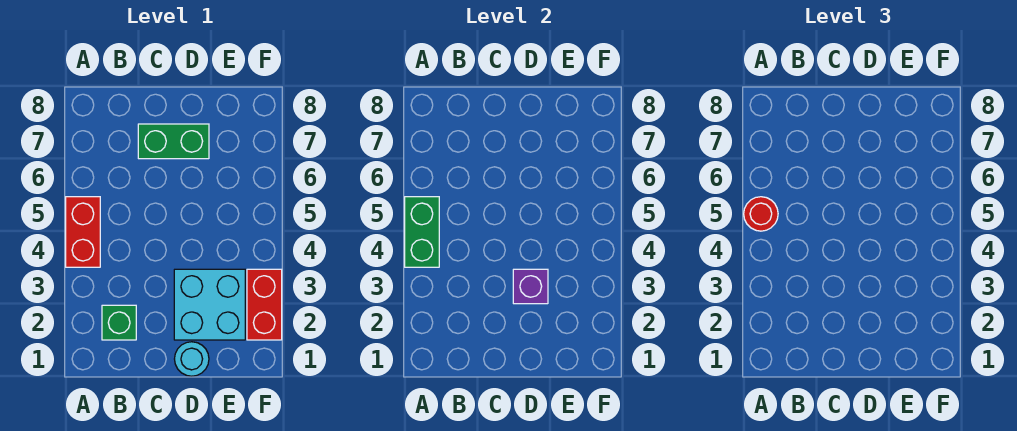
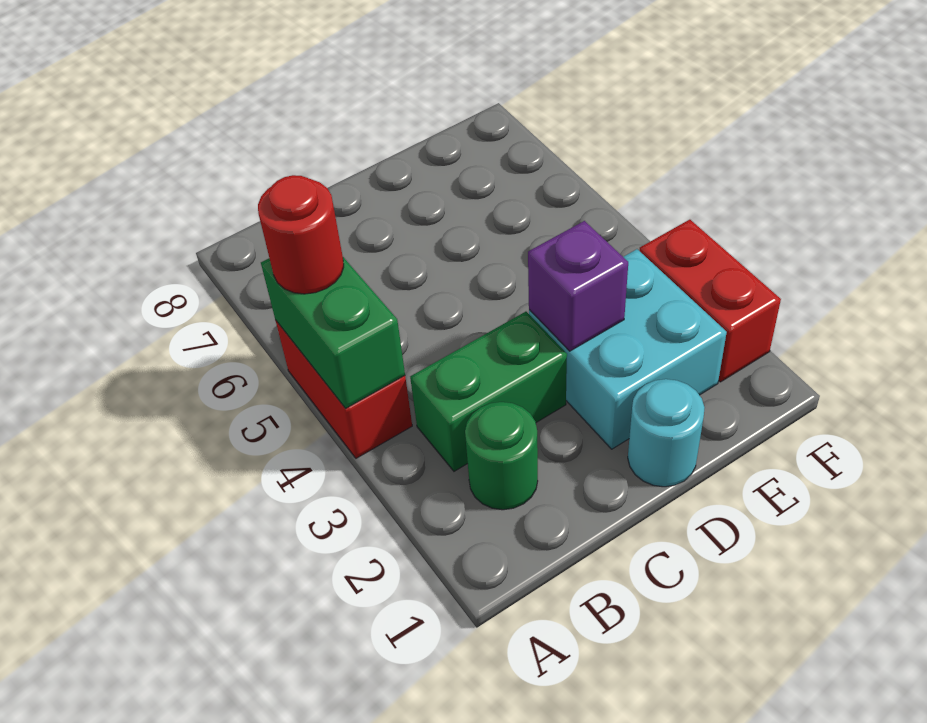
green 1x1 brick [102,305,136,340] -> green 1x1 round brick [465,402,538,510]
green 1x2 brick [138,124,209,159] -> green 1x2 brick moved to [410,312,567,471]

